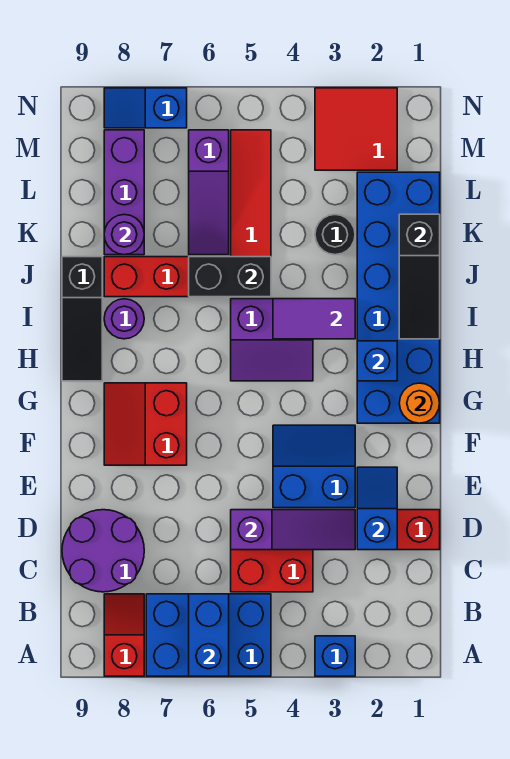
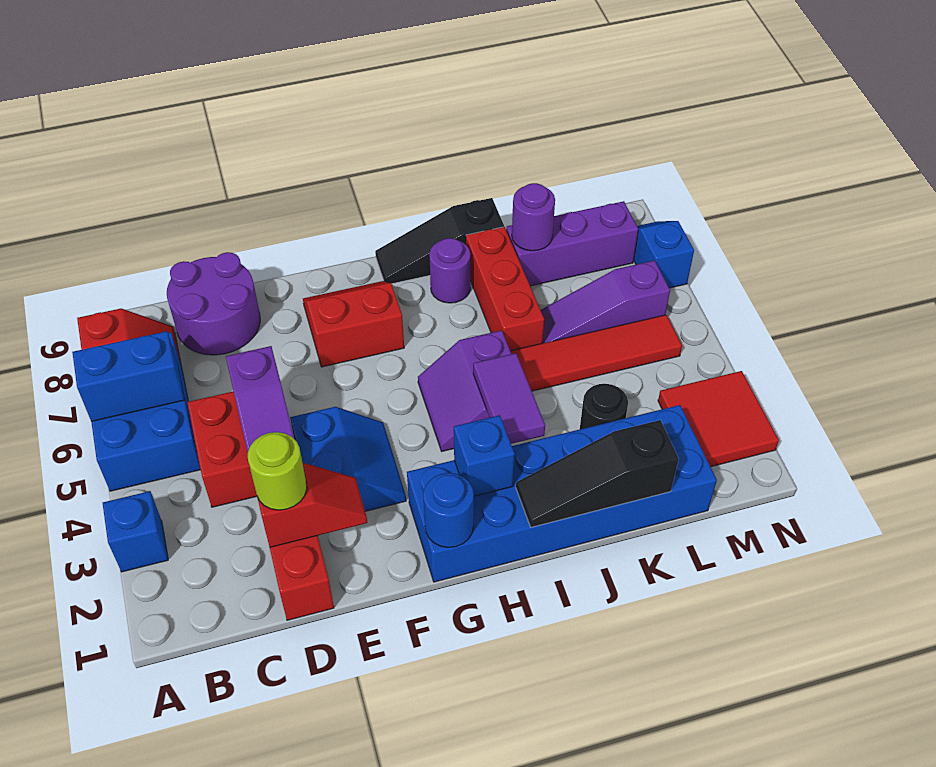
blue 1x2 slope [357,467,397,550] -> red 1x2 slope [257,463,367,547]
none -> lime 1x1 round brick [248,432,307,510]
orange 1x1 round brick [399,383,440,423] -> blue 1x1 round brick [423,473,474,548]
black 1x2 brick [189,257,271,297] -> none

